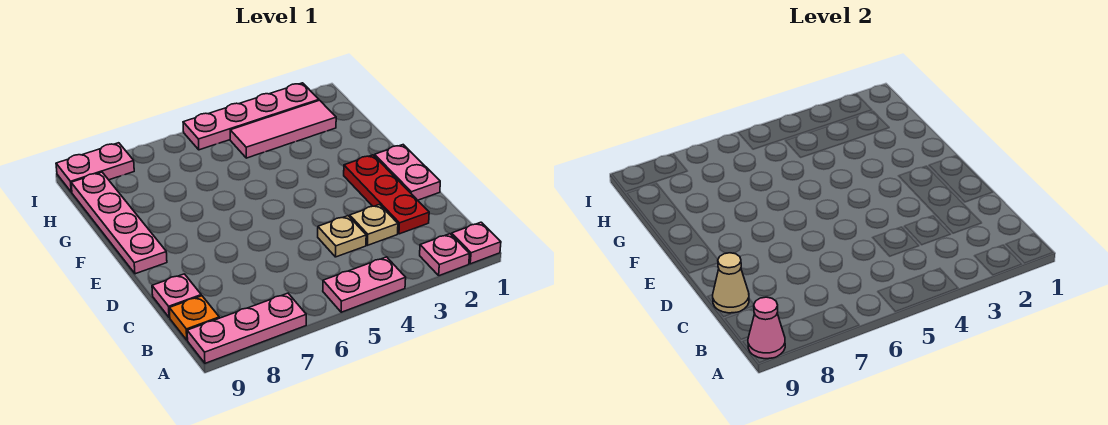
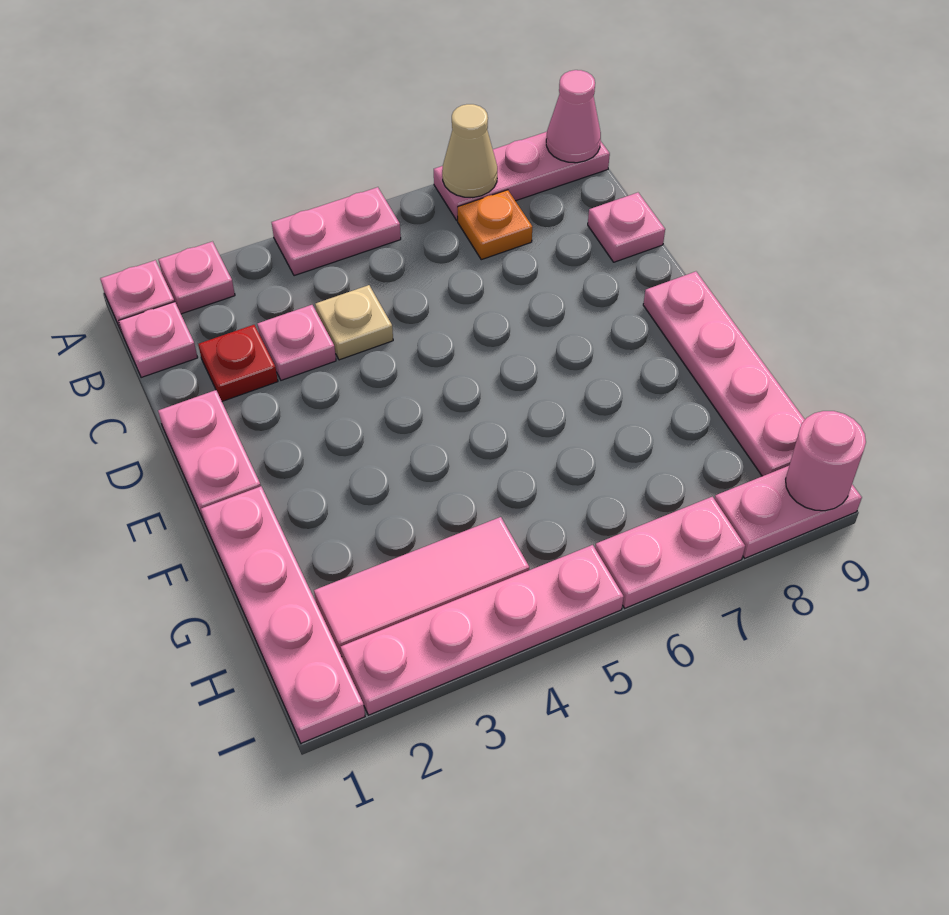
none -> pink 1x1 plate [119,302,198,378]
orange 1x1 plate [169,296,219,340] -> orange 1x1 plate moved to [458,190,532,260]
red 1x3 plate [344,155,429,234] -> red 1x1 plate [198,325,278,401]
tan 1x1 plate [350,205,398,245] -> pink 1x1 plate [257,305,336,380]
tan 1x1 cone [713,253,749,313] -> tan 1x1 cone moved to [442,104,497,198]
none -> pink 1x4 plate [201,486,365,743]
none -> pink 1x2 plate [595,497,745,608]
none -> pink 1x1 round brick [786,411,866,511]

